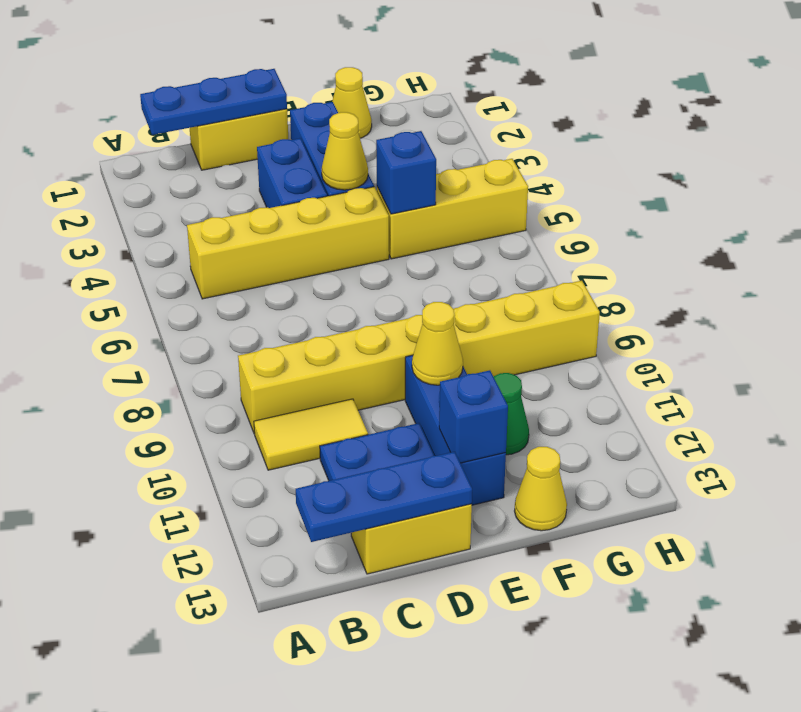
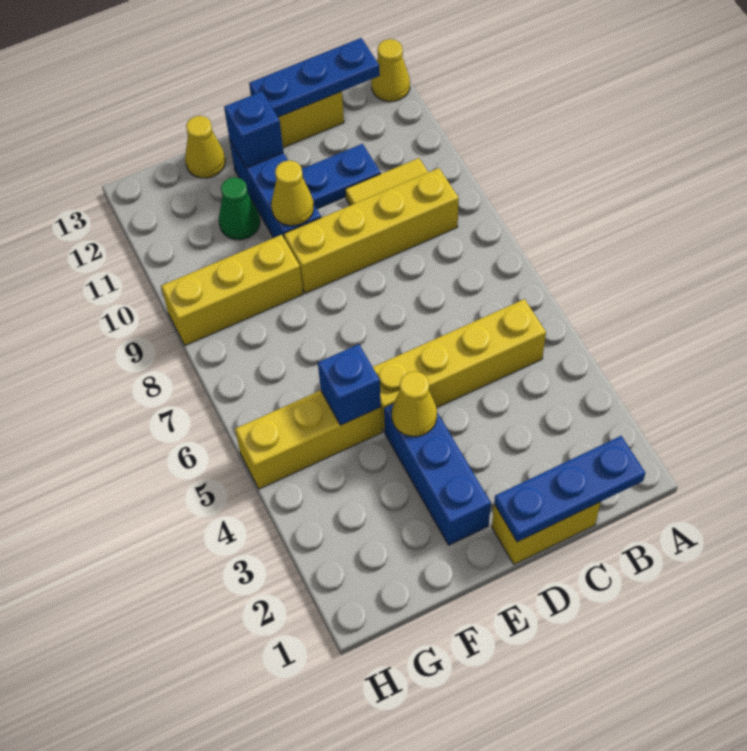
blue 1x2 brick [257,138,327,208] -> none
yellow 1x1 cone [332,67,372,138] -> yellow 1x1 cone moved to [372,39,410,102]

